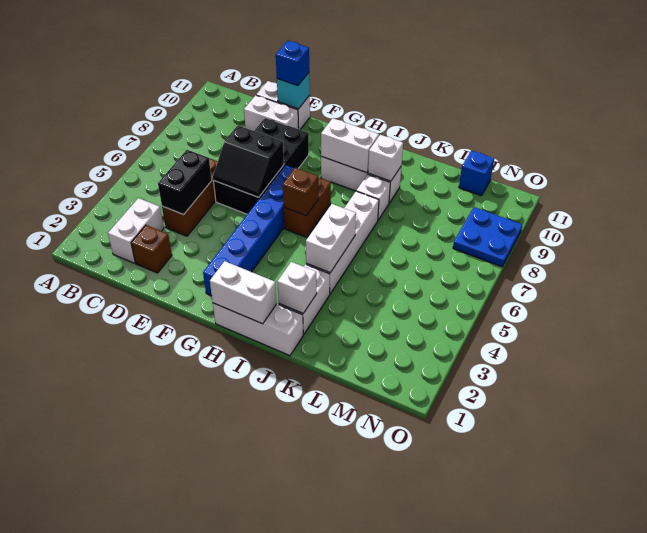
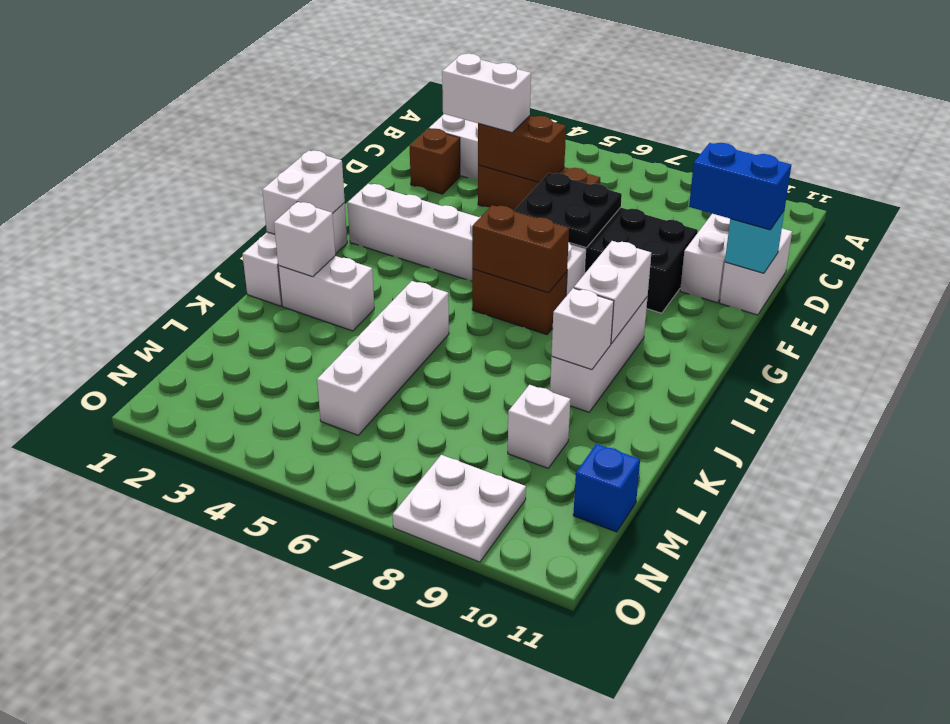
black 1x2 brick [158,150,212,215] -> brown 1x2 brick [478,116,566,183]
black 2x2 slope [213,126,284,197] -> black 2x2 plate [514,173,622,248]
blue 1x1 brick [276,41,309,86] -> blue 1x2 brick [689,143,791,230]
blue 1x6 brick [203,165,294,296] -> white 1x6 brick [348,184,586,296]
brown 1x1 brick [283,168,319,216] -> brown 1x2 brick [472,205,569,293]
white 1x4 brick [306,191,379,294] -> white 1x4 brick turned to [317,281,449,435]
white 1x2 brick [306,204,356,273] -> white 1x2 brick moved to [442,54,531,132]
white 1x1 brick [356,174,390,220] -> white 1x1 brick moved to [508,385,571,468]
blue 2x2 plate [453,207,522,267] -> white 2x2 plate [393,455,526,562]

